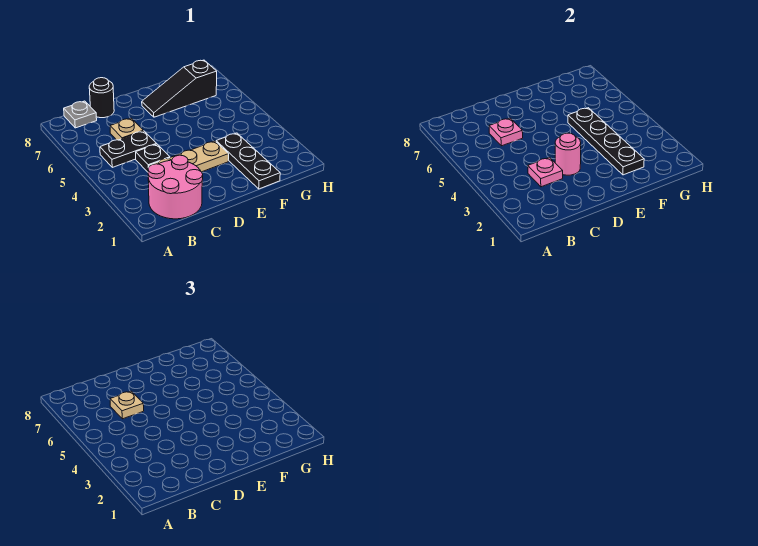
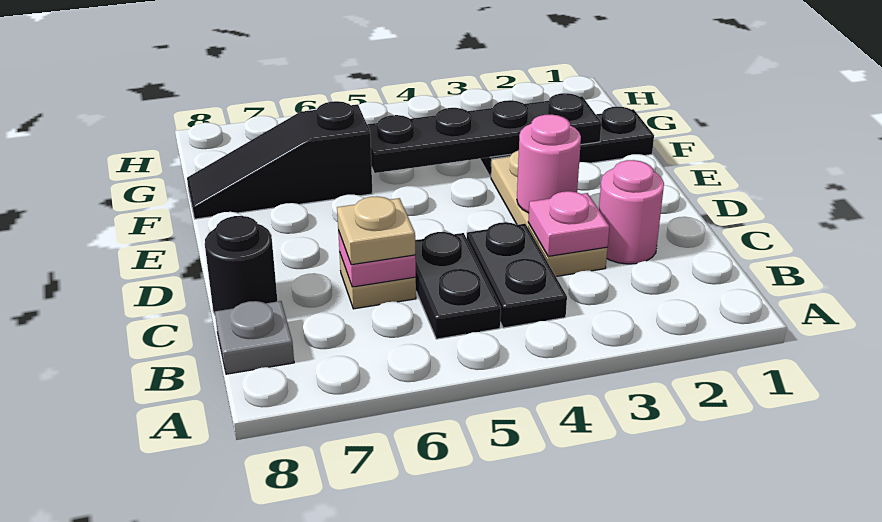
pink 2x2 round brick [148,155,203,219] -> pink 1x1 round brick [599,160,664,264]
black 1x1 plate [136,144,170,172] -> black 1x2 plate [467,222,567,328]
black 1x3 slope [142,60,217,117] -> black 1x3 slope turned to [187,101,373,219]

